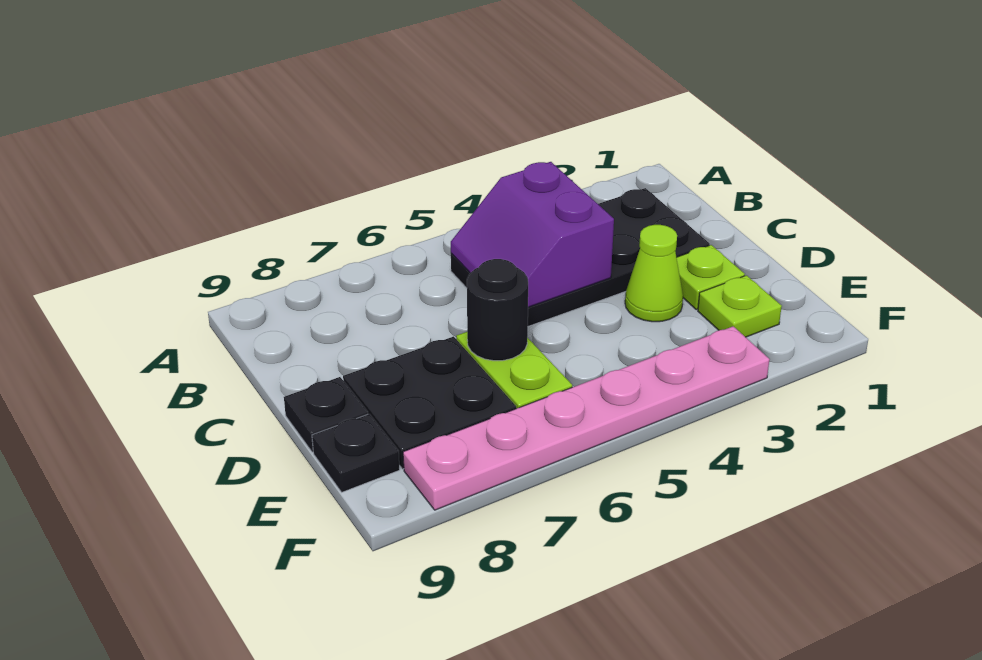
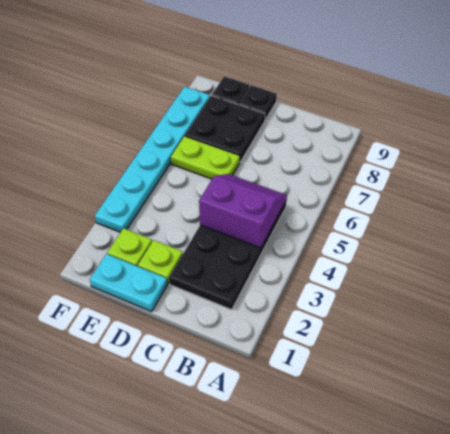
none -> cyan 1x2 plate [90,254,167,312]
lime 1x1 cone [625,225,683,322] -> none
black 1x1 round brick [467,259,528,361] -> none
pink 1x6 plate [403,326,770,510] -> cyan 1x6 plate [95,87,210,232]

